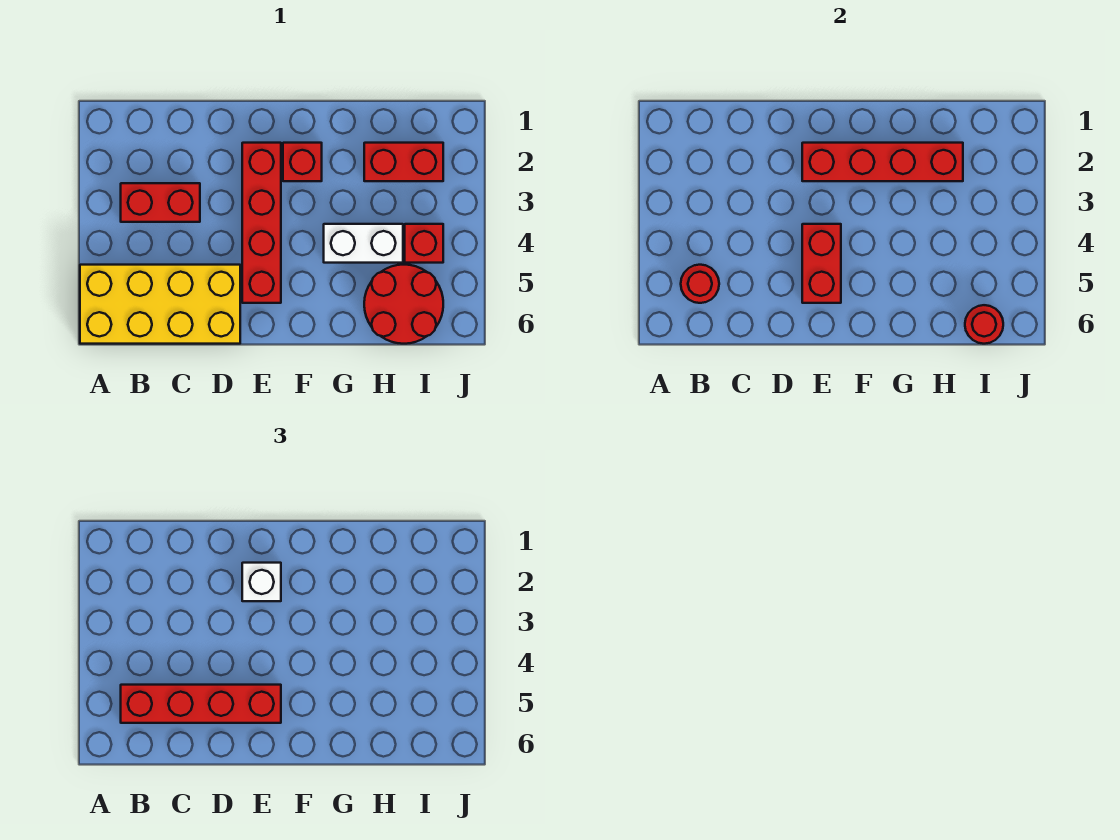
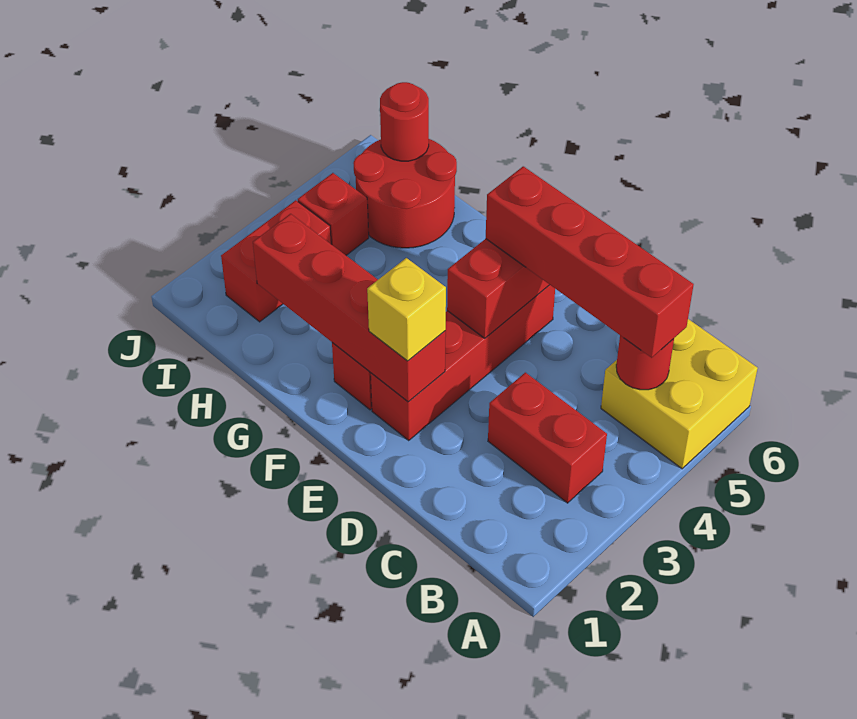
yellow 2x4 brick [80,265,240,344] -> yellow 2x2 brick [601,319,758,469]
white 1x1 brick [242,563,281,601] -> yellow 1x1 brick [367,258,446,361]
white 1x2 brick [324,224,403,263] -> none
red 1x2 brick [364,143,443,181] -> red 1x2 brick turned to [221,200,331,322]

